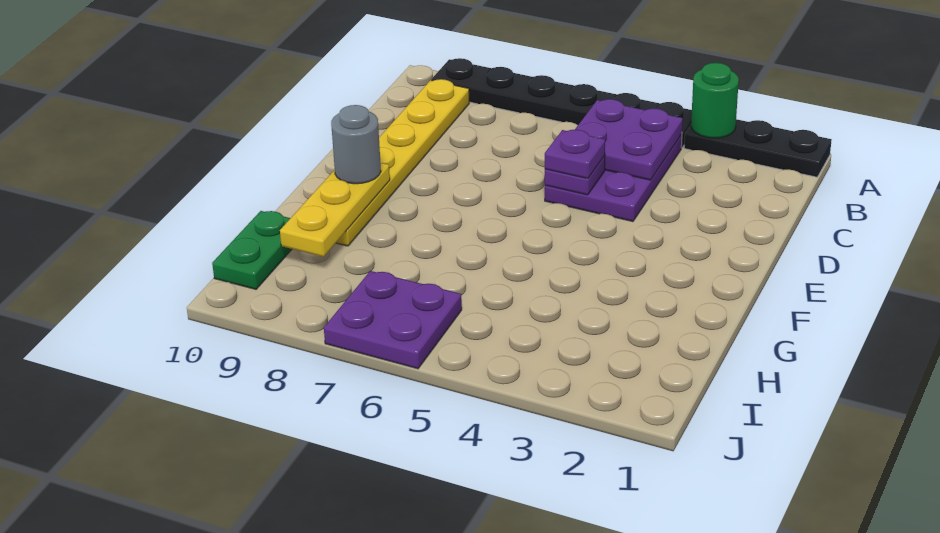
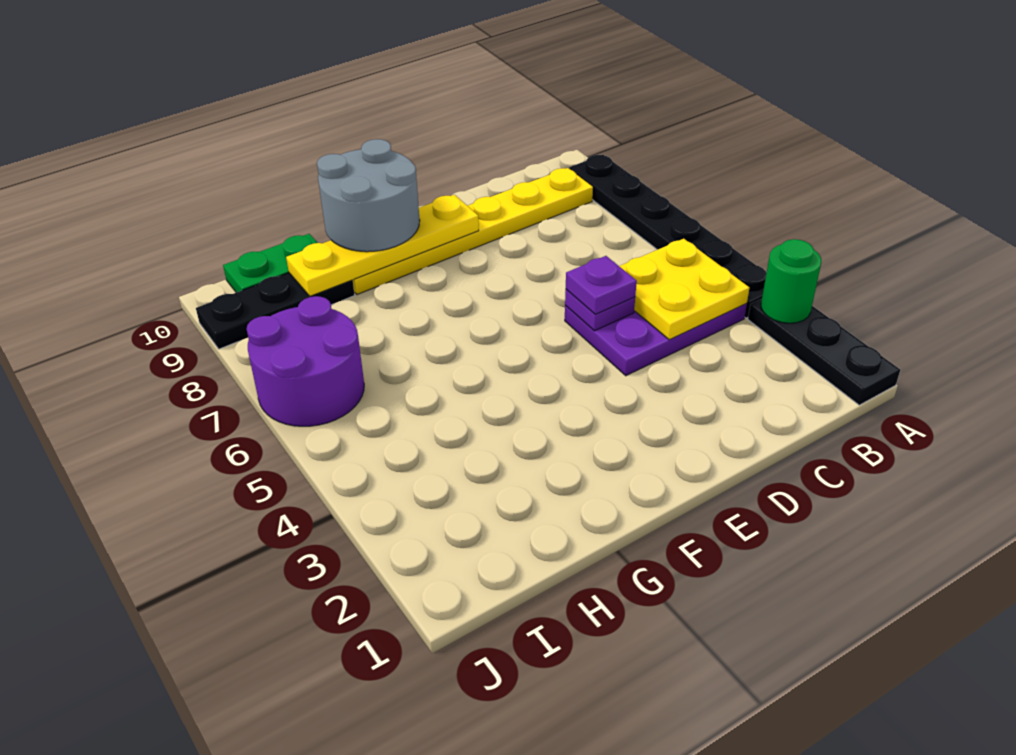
purple 2x2 plate [575,99,683,180] -> yellow 2x2 plate [619,239,749,340]
yellow 1x3 plate [280,163,390,257] -> yellow 1x4 plate [286,195,479,296]
grey 1x1 round brick [331,105,381,184] -> grey 2x2 round brick [317,139,420,252]
none -> black 1x3 plate [196,273,355,349]
purple 2x2 plate [324,271,462,369] -> purple 2x2 round brick [247,296,364,426]

